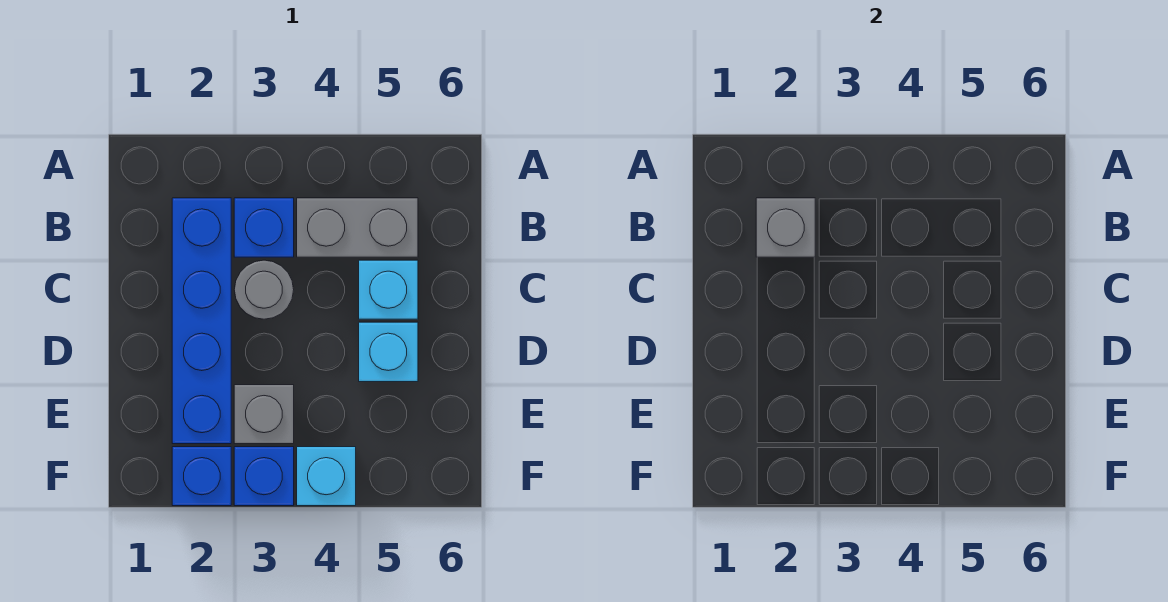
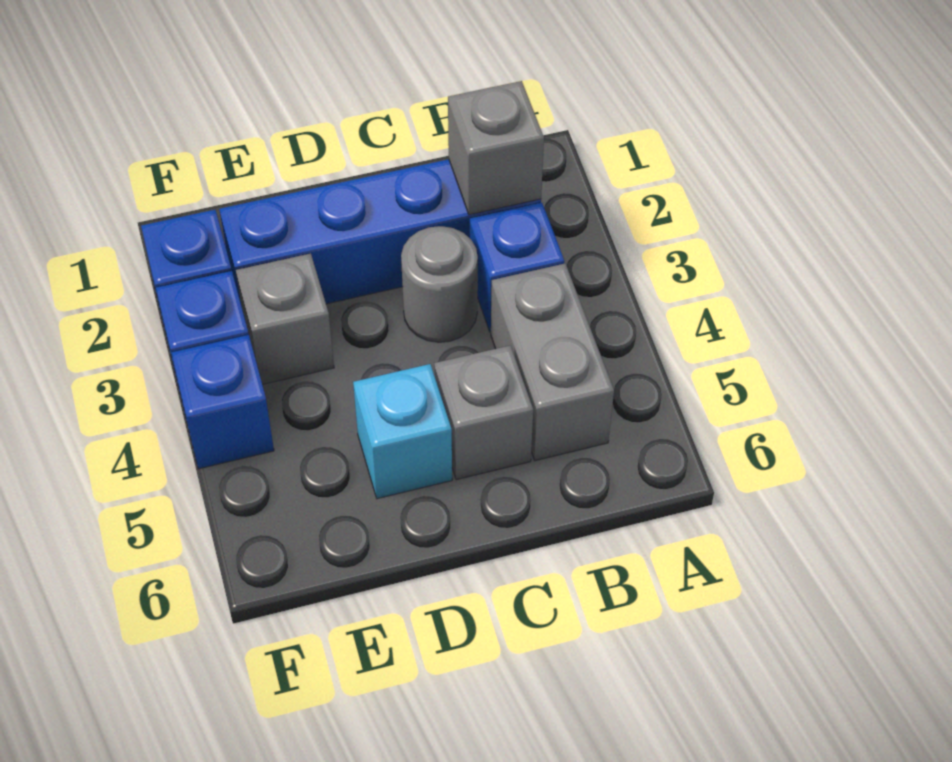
cyan 1x1 brick [359,260,418,319] -> grey 1x1 brick [434,345,533,480]
cyan 1x1 brick [297,447,356,506] -> blue 1x1 brick [171,335,274,469]

